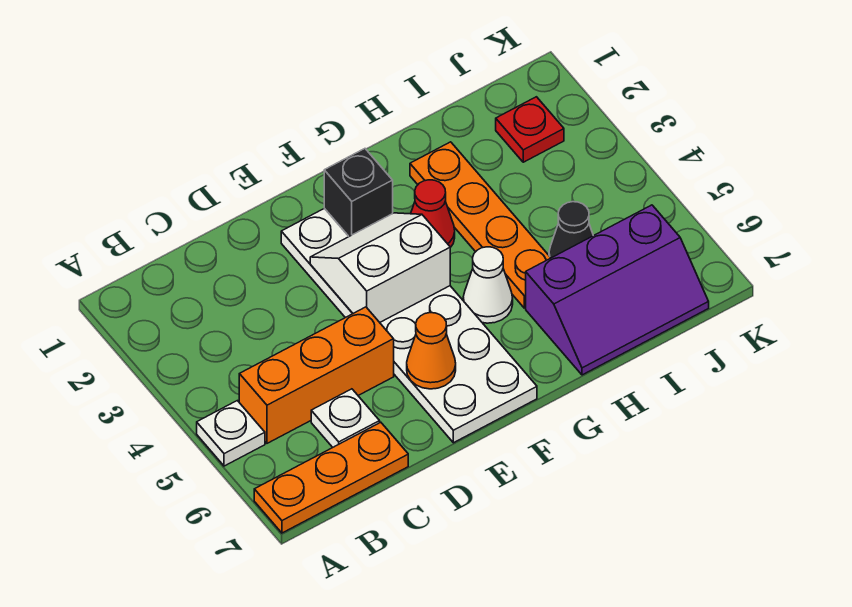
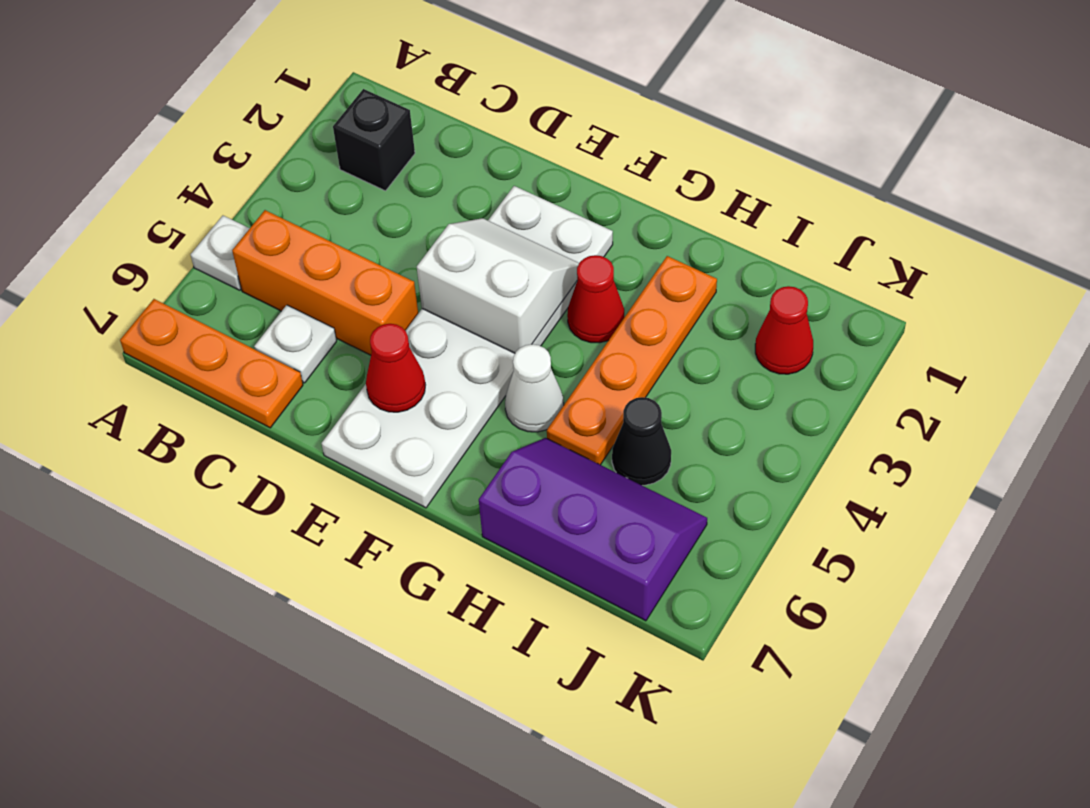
orange 1x1 cone [407,313,456,389] -> red 1x1 cone [366,324,425,412]
black 1x1 brick [324,149,393,236] -> black 1x1 brick moved to [333,89,415,191]
purple 2x3 slope [526,205,709,375] -> purple 2x3 slope turned to [479,438,707,621]
red 1x1 plate [496,97,564,162] -> red 1x1 cone [755,286,813,374]

